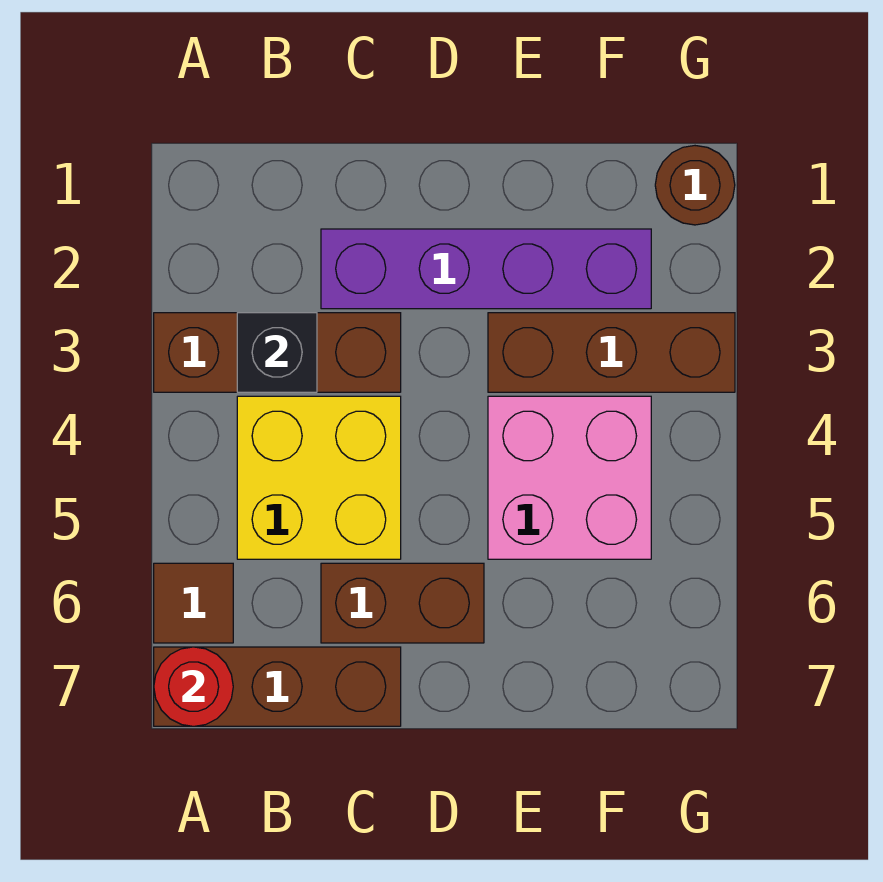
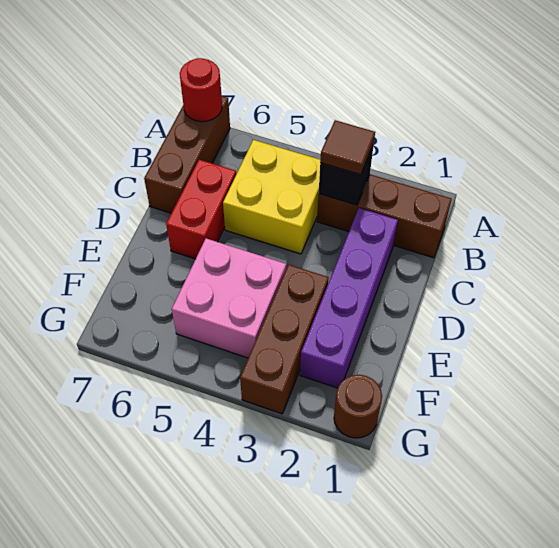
brown 1x3 brick [154,313,401,392] -> brown 1x3 brick turned to [317,174,452,258]
brown 1x1 tile [154,563,233,643] -> brown 1x1 tile moved to [320,120,375,175]
brown 1x2 brick [321,563,484,643] -> red 1x2 brick [166,160,236,259]

